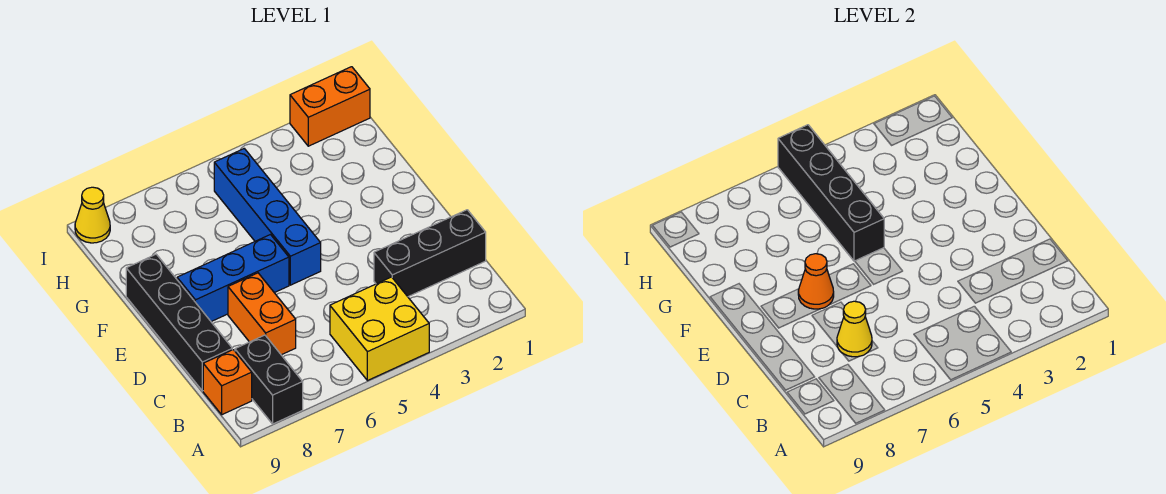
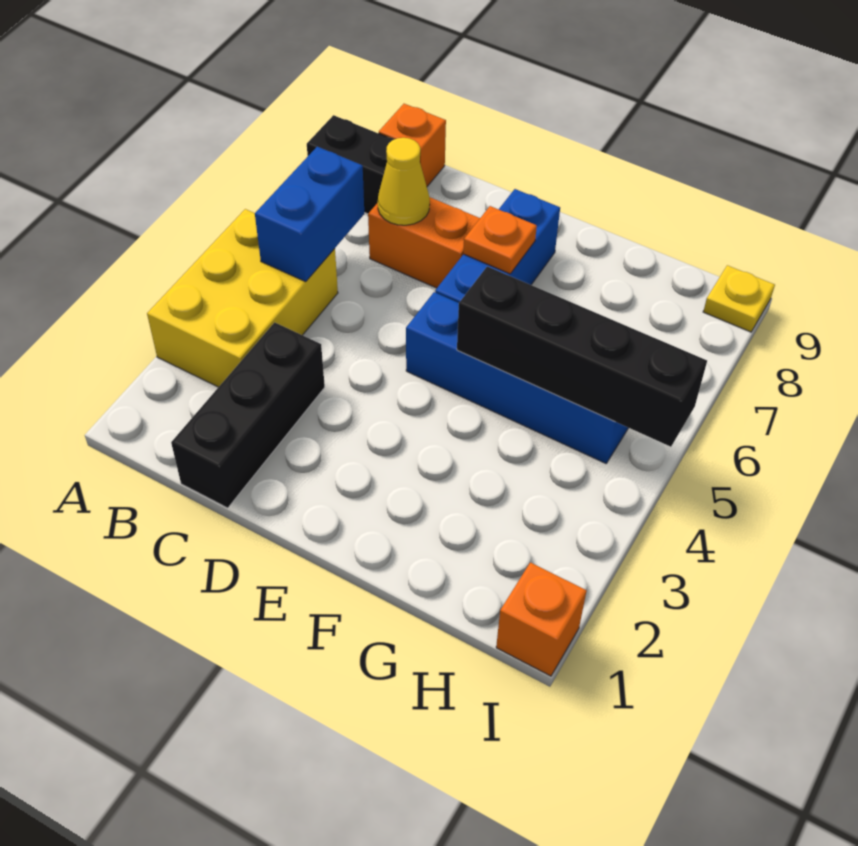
yellow 2x2 brick [330,277,429,381] -> yellow 2x3 brick [147,209,338,387]
none -> blue 1x2 brick [255,147,364,282]
black 1x4 brick [126,254,232,391] -> none
orange 1x1 cone [798,254,834,309] -> orange 1x1 plate [463,206,537,274]
orange 1x2 brick [290,67,370,146] -> orange 1x1 brick [496,563,587,676]
yellow 1x1 cone [75,187,110,243] -> yellow 1x1 plate [703,265,775,332]

